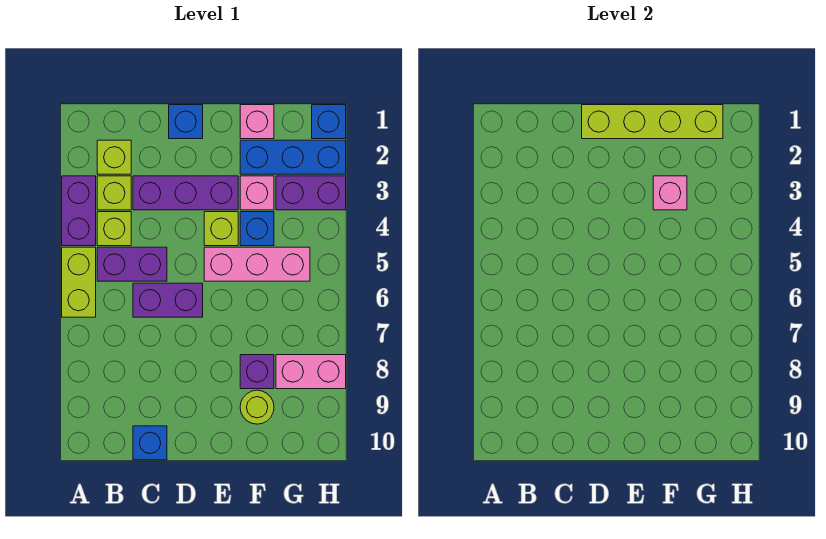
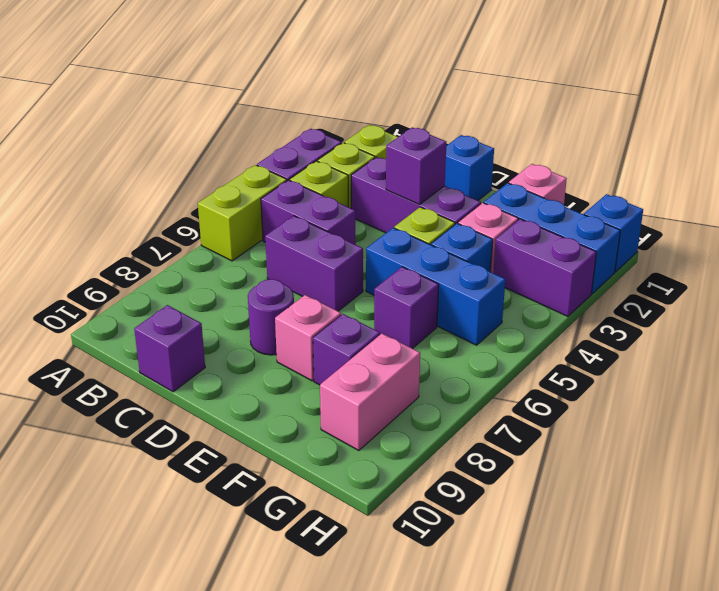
blue 1x1 brick [133,426,167,460] -> purple 1x1 brick [134,305,205,392]
lime 1x4 brick [582,105,723,139] -> none
none -> purple 1x1 brick [386,127,446,204]
none -> purple 1x1 round brick [248,279,294,355]
pink 1x3 brick [204,247,310,281] -> blue 1x3 brick [366,228,505,345]
pink 1x1 brick [653,176,687,210] -> pink 1x1 brick moved to [275,295,341,381]
none -> purple 1x1 brick [374,267,439,349]
lime 1x1 round brick [240,390,274,424] -> none
pink 1x2 brick [276,355,346,389] -> pink 1x2 brick turned to [320,334,420,451]

